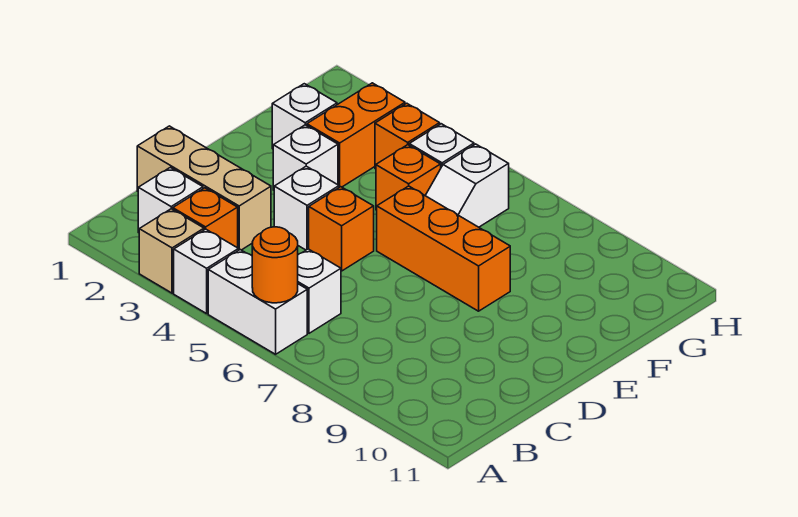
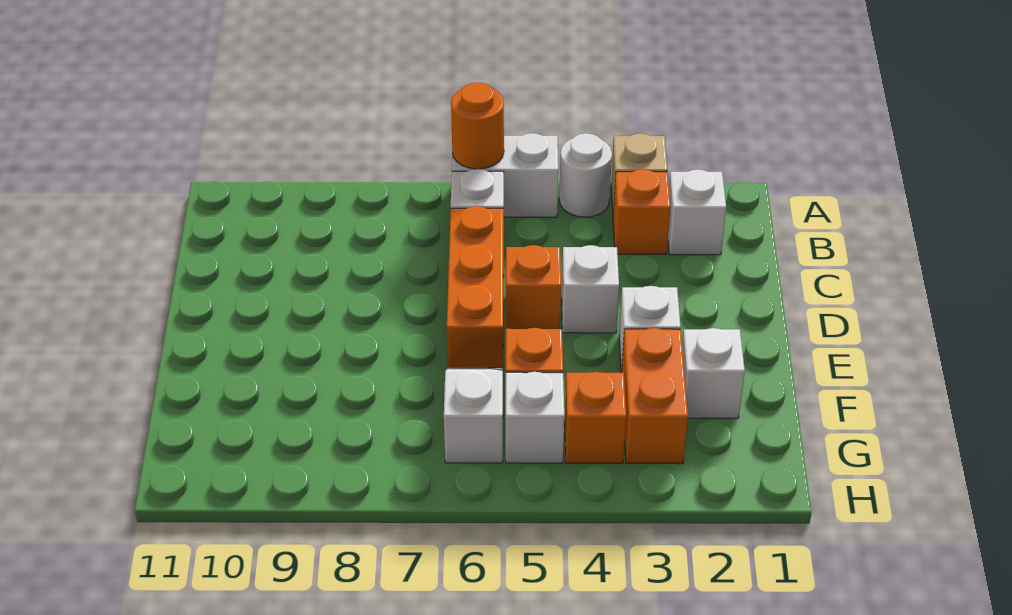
white 1x1 brick [174,229,239,314] -> white 1x1 round brick [559,133,612,217]
tan 1x3 brick [137,126,271,250] -> none
orange 1x3 brick [377,186,510,311] -> orange 1x3 brick turned to [447,206,504,368]

